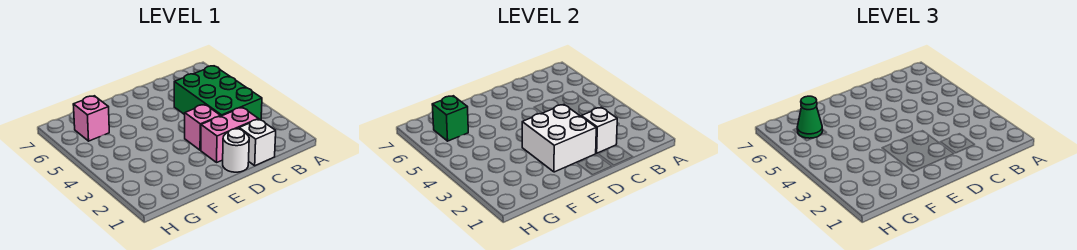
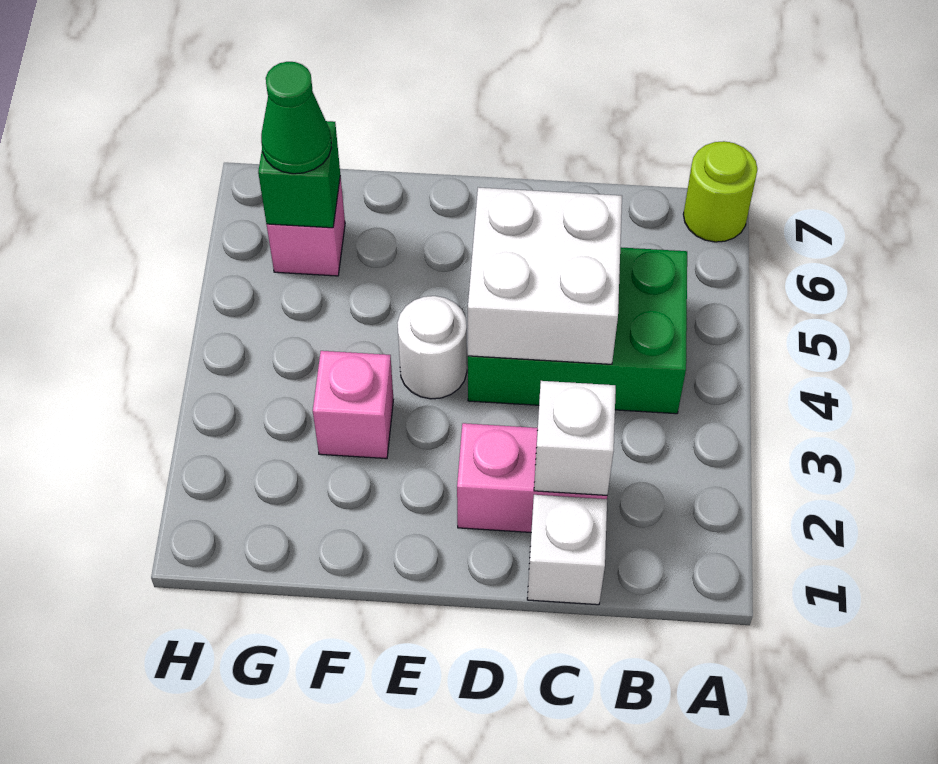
none -> lime 1x1 round brick [683,141,757,242]
green 2x3 brick [174,66,262,120] -> green 2x3 brick turned to [468,247,687,414]
white 1x1 round brick [223,129,249,172] -> white 1x1 round brick moved to [397,296,467,399]
white 2x2 brick [522,105,596,172] -> white 2x2 brick moved to [468,187,622,364]
pink 1x1 brick [185,105,220,150] -> pink 1x1 brick moved to [313,351,393,459]

